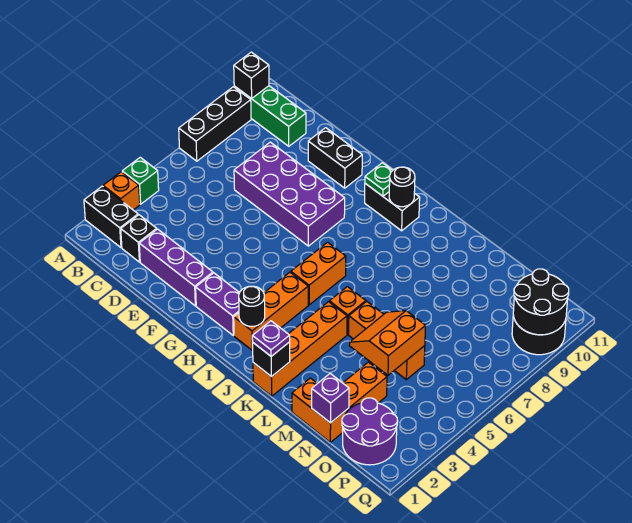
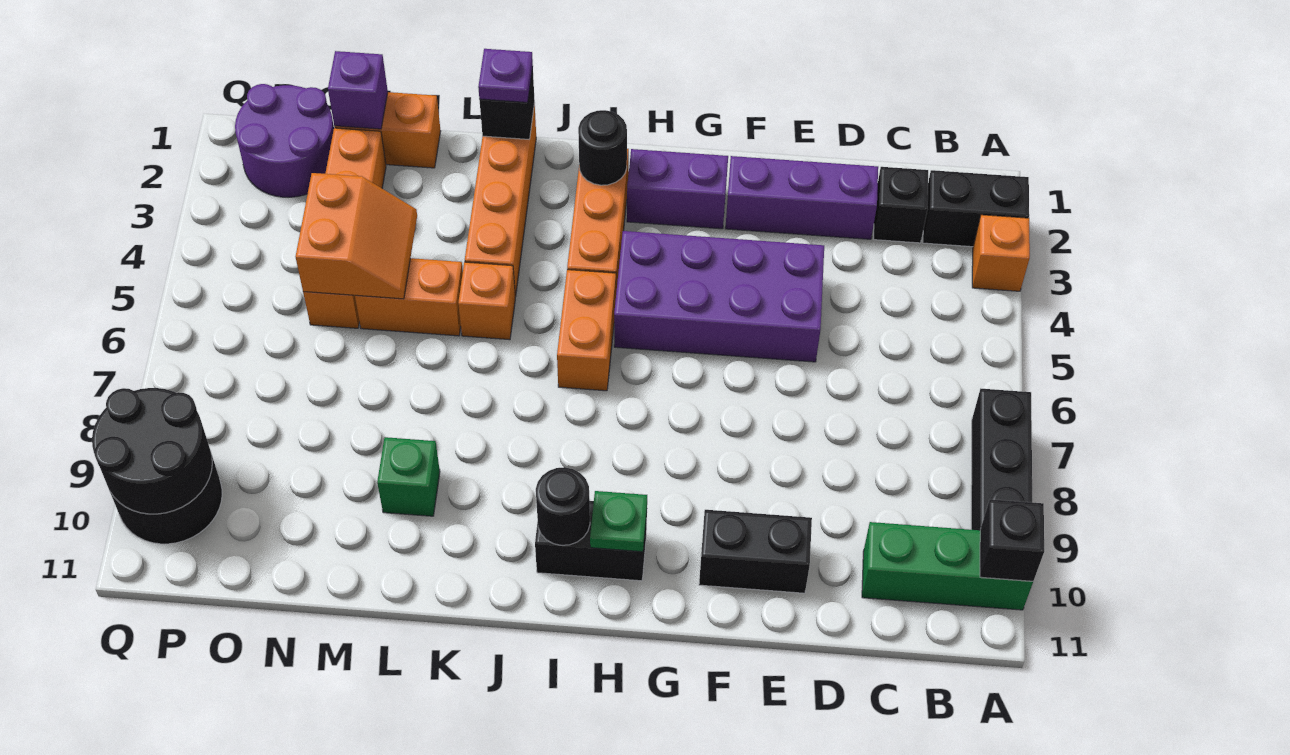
green 1x1 brick [122,157,159,204] -> green 1x1 brick moved to [377,437,440,516]
purple 2x4 brick [234,142,345,246] -> purple 2x4 brick moved to [614,231,824,362]

